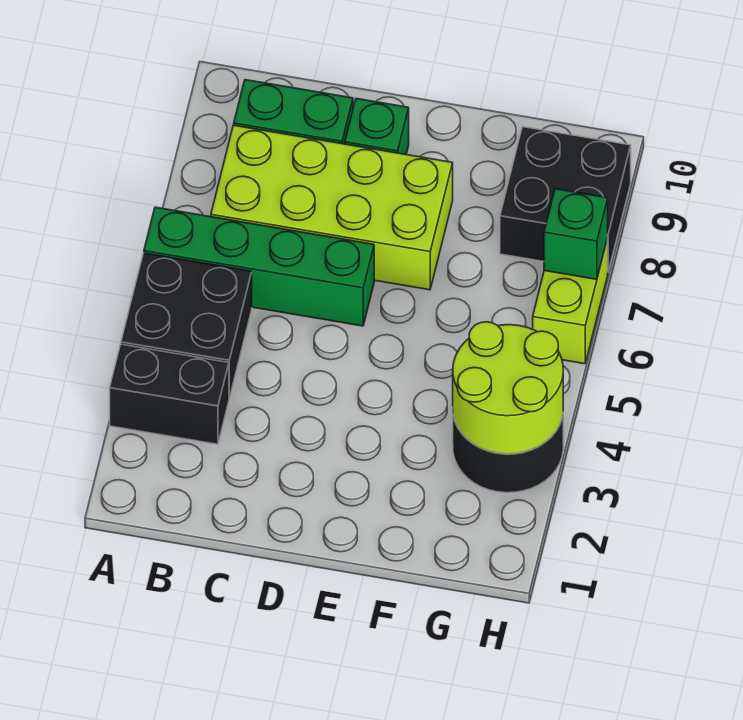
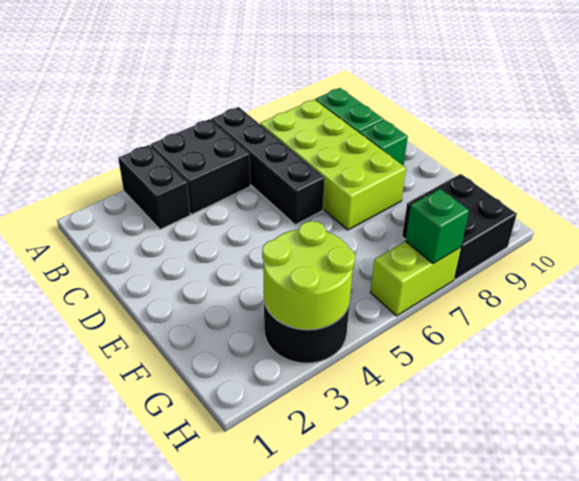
green 1x4 brick [144,207,374,326] -> black 1x4 brick [211,107,325,225]

